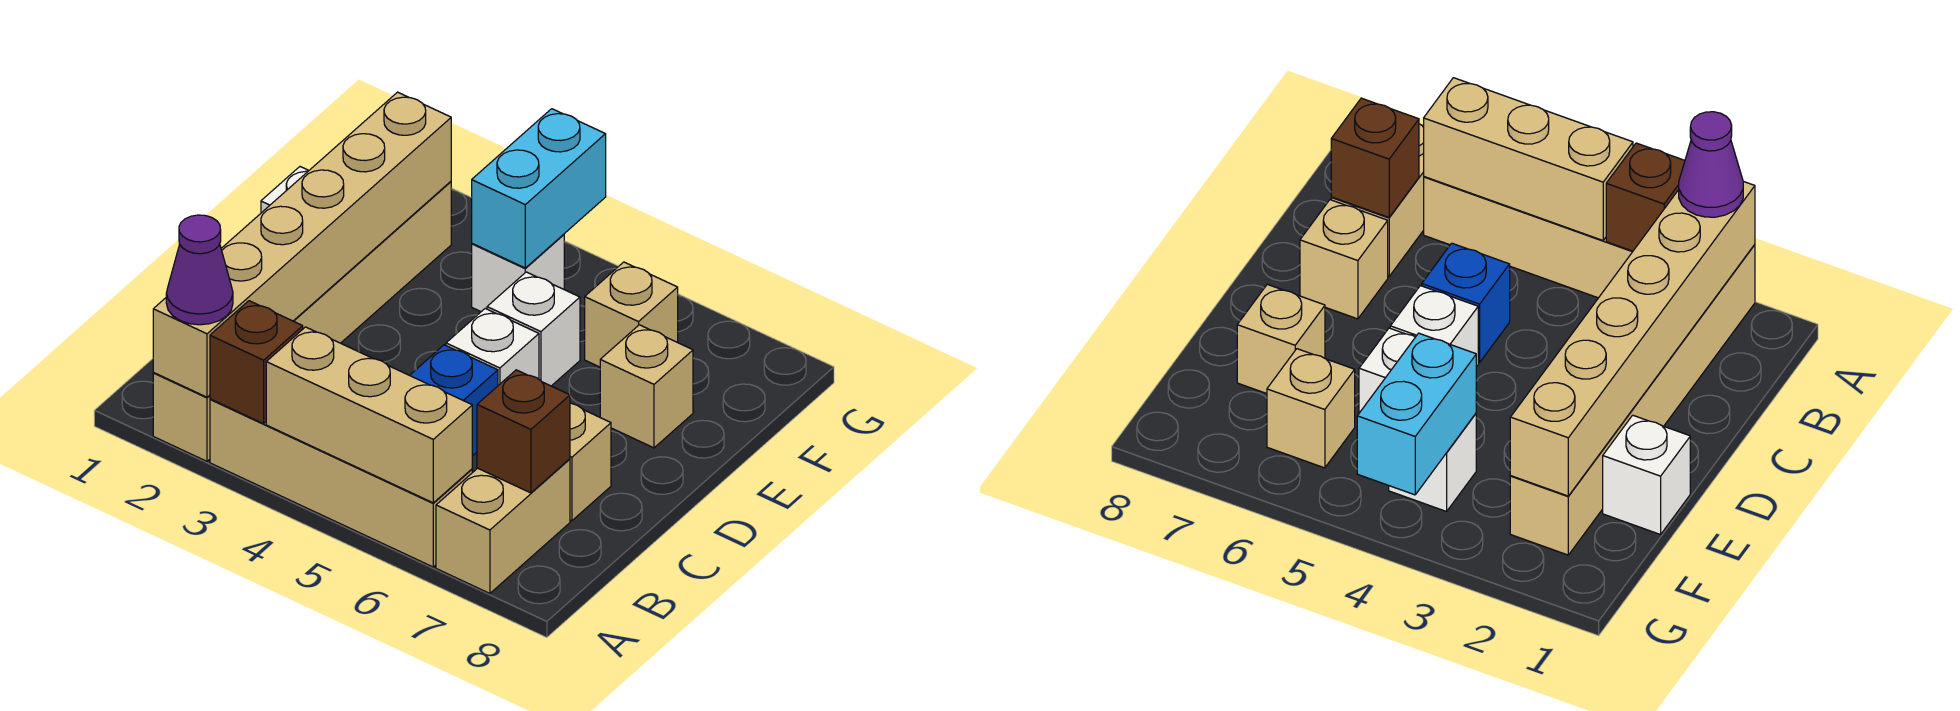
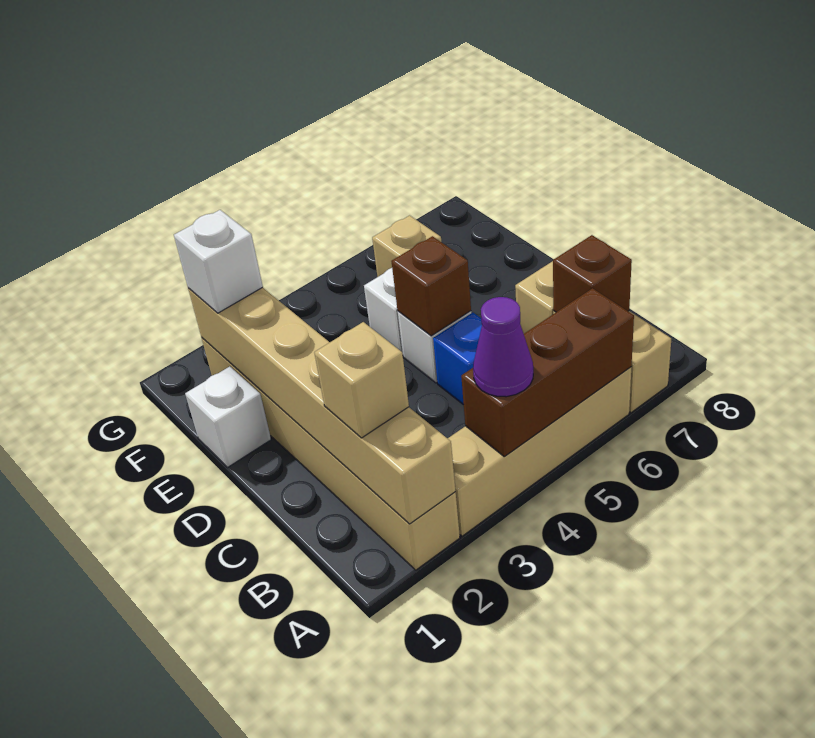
purple 1x1 cone [166,215,233,325] -> purple 1x1 cone moved to [473,297,533,397]
brown 1x1 brick [210,301,303,424] -> brown 1x1 brick moved to [391,236,471,336]
tan 1x3 brick [266,327,472,503] -> brown 1x3 brick [461,288,634,456]
tan 1x1 brick [600,325,693,448] -> tan 1x1 brick moved to [314,322,409,438]
white 1x1 brick [472,234,564,312] -> white 1x1 brick moved to [174,210,263,313]
cyan 1x2 brick [472,109,606,268] -> none

